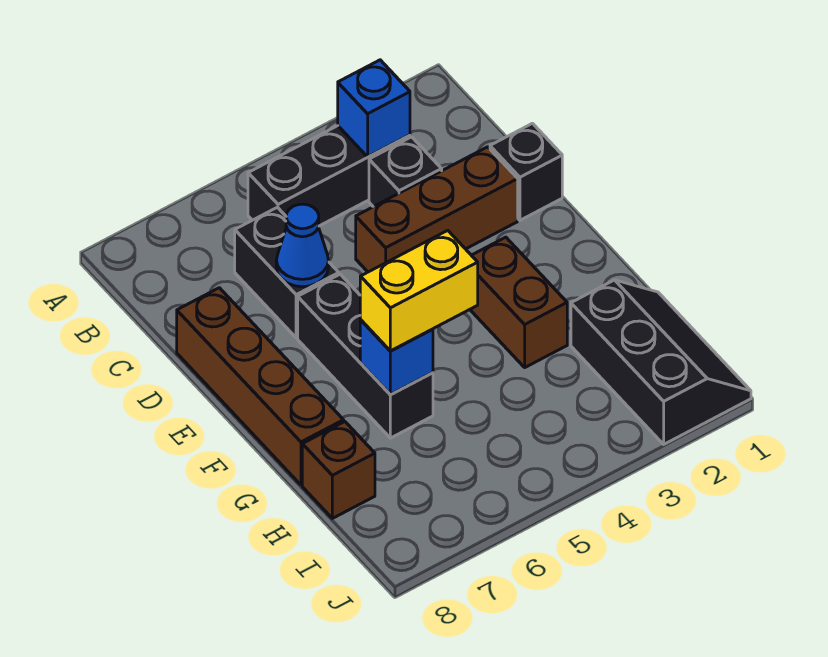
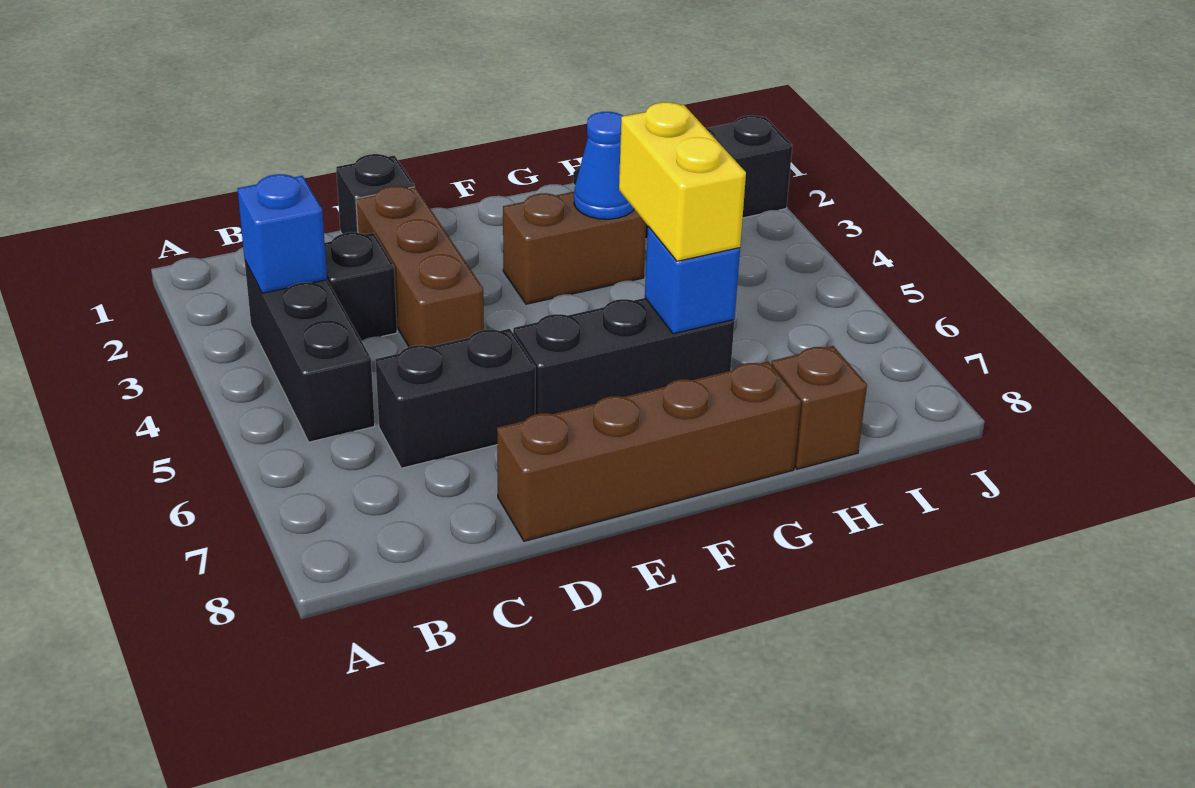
blue 1x1 cone [276,204,329,287] -> blue 1x1 cone moved to [574,112,634,219]

